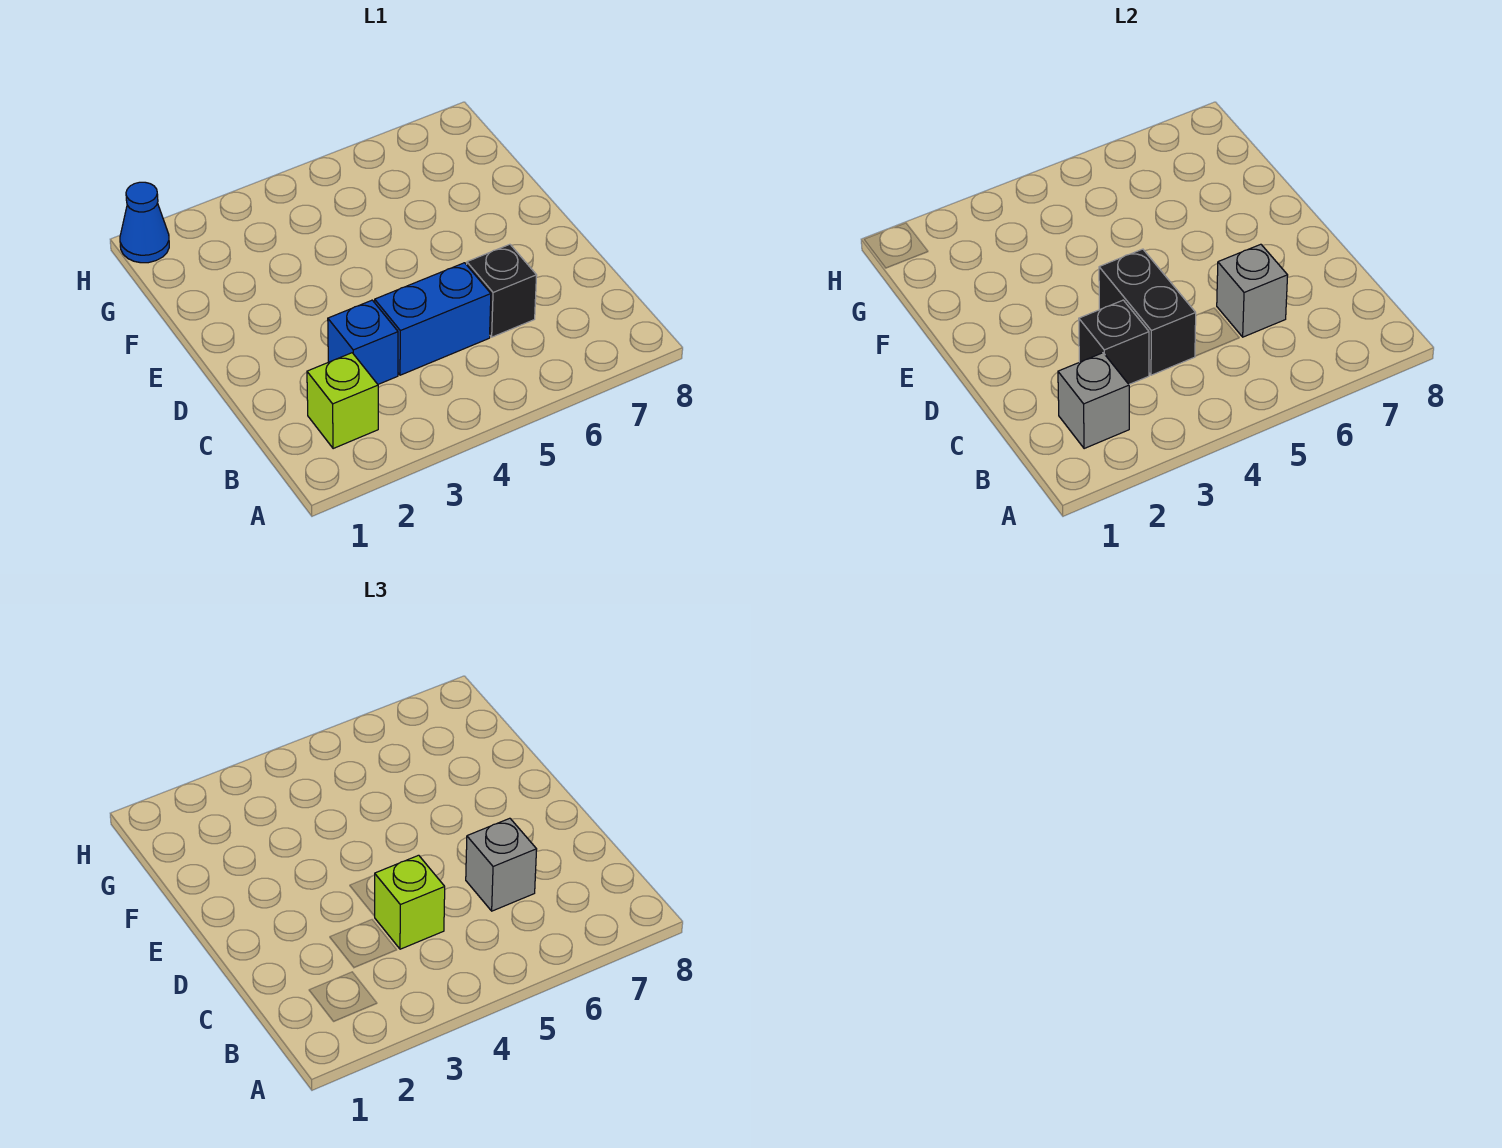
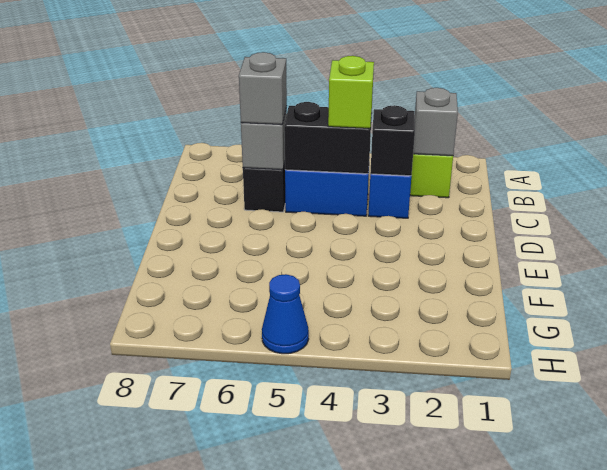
black 1x2 brick [1099,249,1196,375] -> black 1x2 brick turned to [284,102,372,174]
blue 1x1 cone [120,182,169,263] -> blue 1x1 cone moved to [262,274,309,354]

